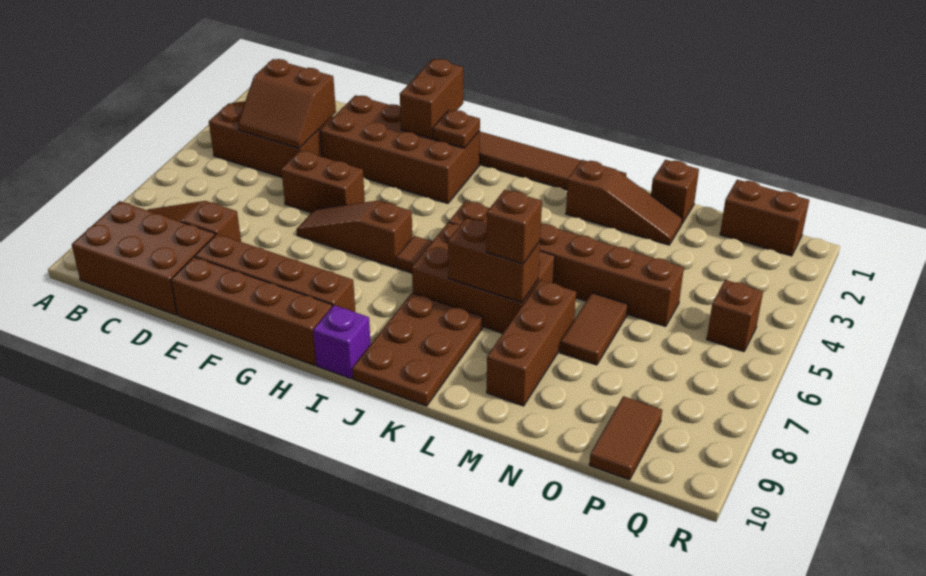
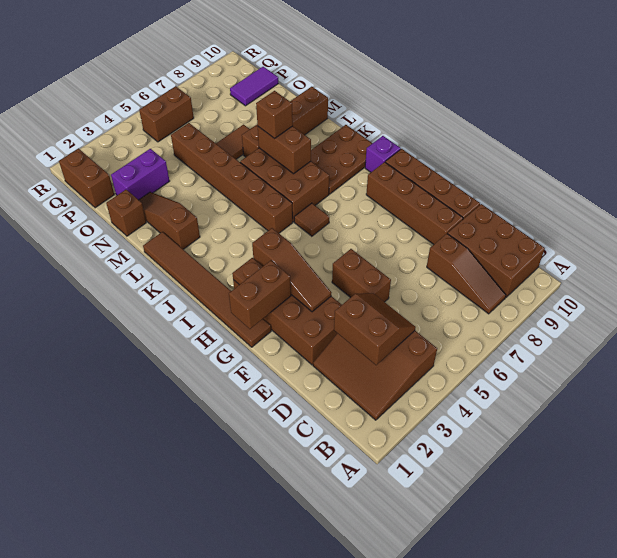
brown 1x3 slope [297,201,412,268] -> brown 1x3 slope moved to [252,228,331,312]
brown 1x3 brick [487,280,576,406] -> brown 1x4 brick [242,87,328,157]
none -> purple 1x2 brick [111,149,169,200]
brown 1x2 tile [589,396,662,480] -> purple 1x2 tile [230,67,278,106]
brown 1x1 brick [707,280,763,352] -> brown 1x2 brick [139,86,194,142]

